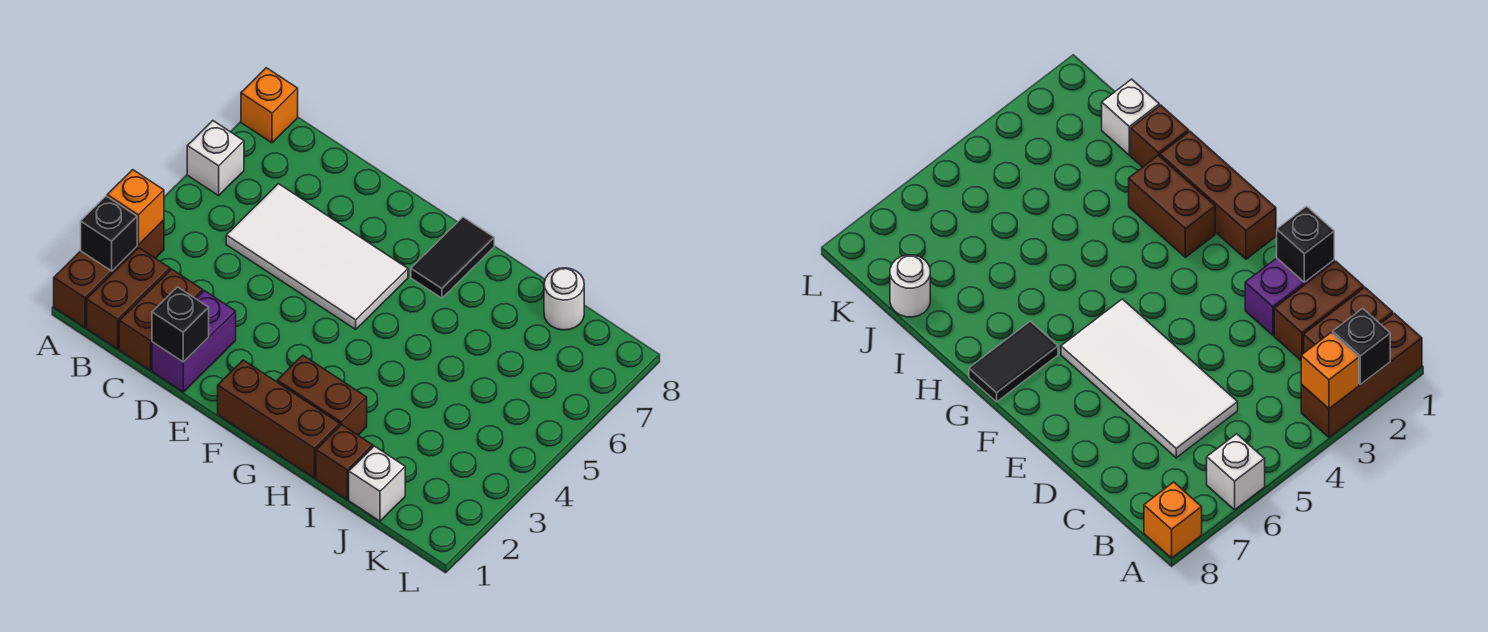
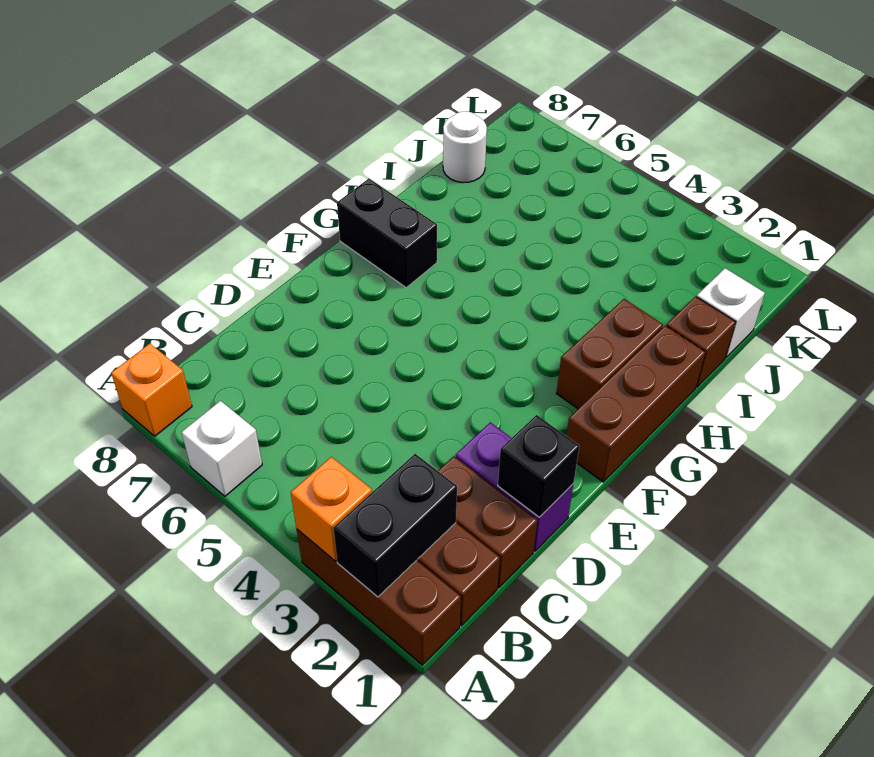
black 1x1 brick [81,196,137,271] -> black 1x2 brick [333,454,457,597]
white 2x4 tile [226,184,408,329] -> none
black 1x2 tile [411,217,494,298] -> black 1x2 brick [337,178,437,288]

